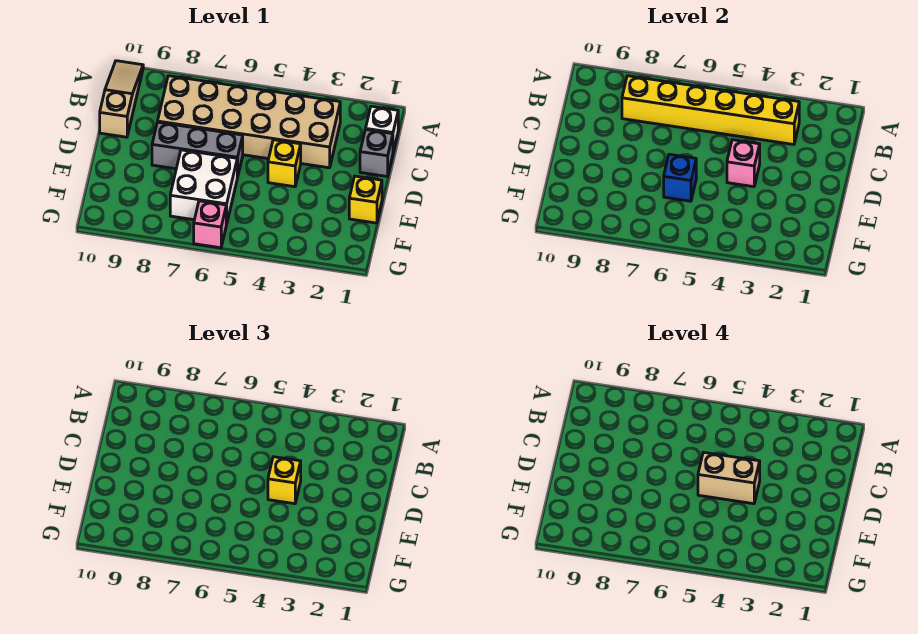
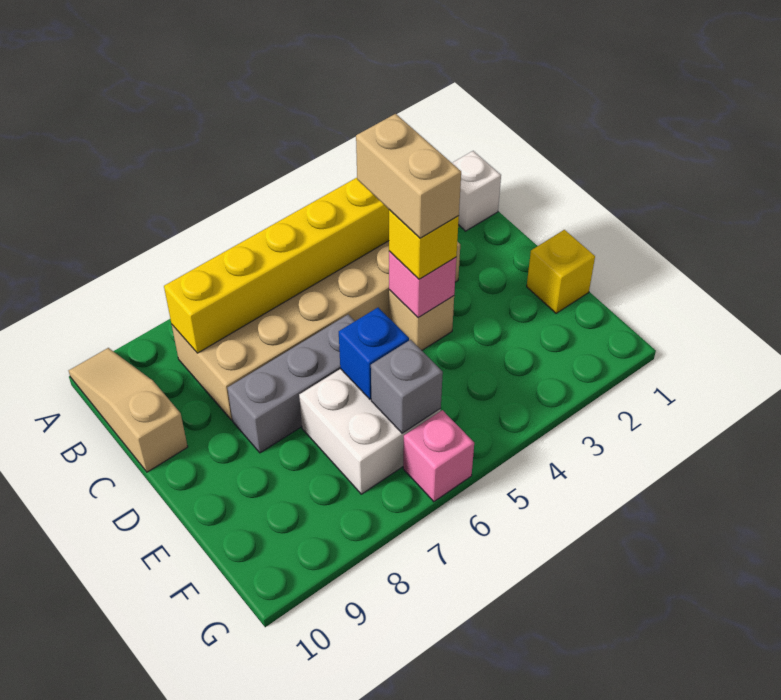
grey 1x1 brick [360,130,393,176] -> grey 1x1 brick moved to [371,340,443,433]
yellow 1x1 brick [268,140,301,187] -> tan 1x1 brick [389,290,454,350]
tan 1x2 brick [698,452,760,504] -> tan 1x2 brick turned to [356,114,461,238]

